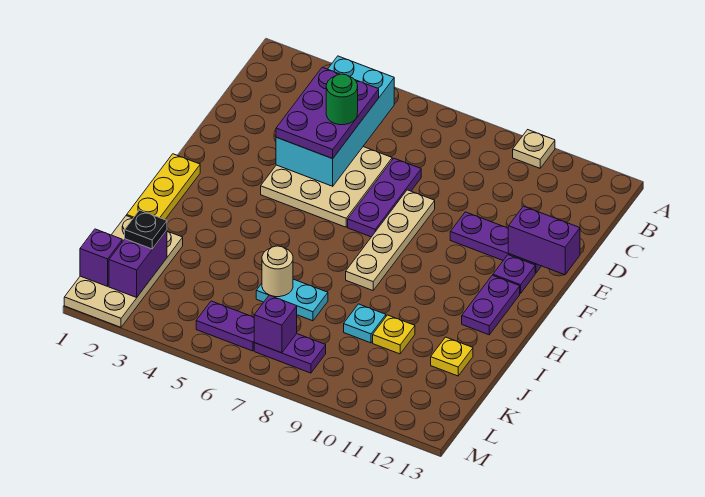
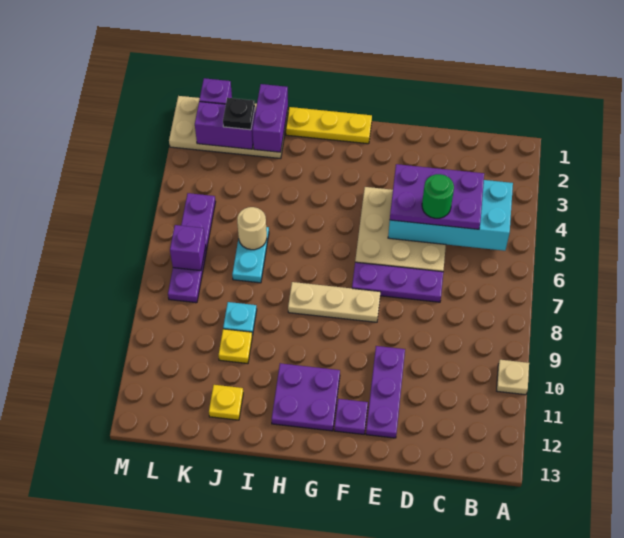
tan 1x4 plate [346,190,435,291] -> tan 1x3 plate [288,282,380,322]
purple 1x2 brick [508,206,580,275] -> purple 1x2 brick moved to [252,84,288,152]
purple 1x2 plate [462,275,520,335] -> purple 2x2 plate [272,363,340,431]

